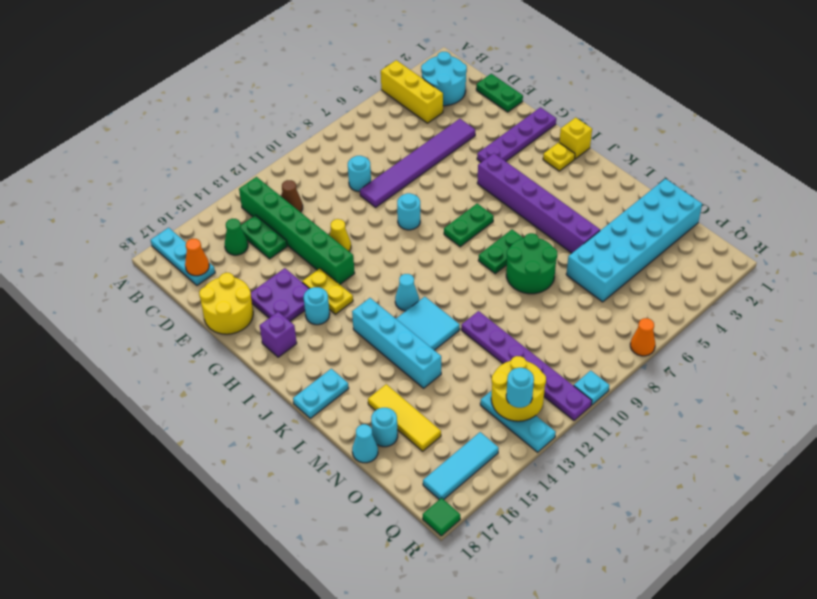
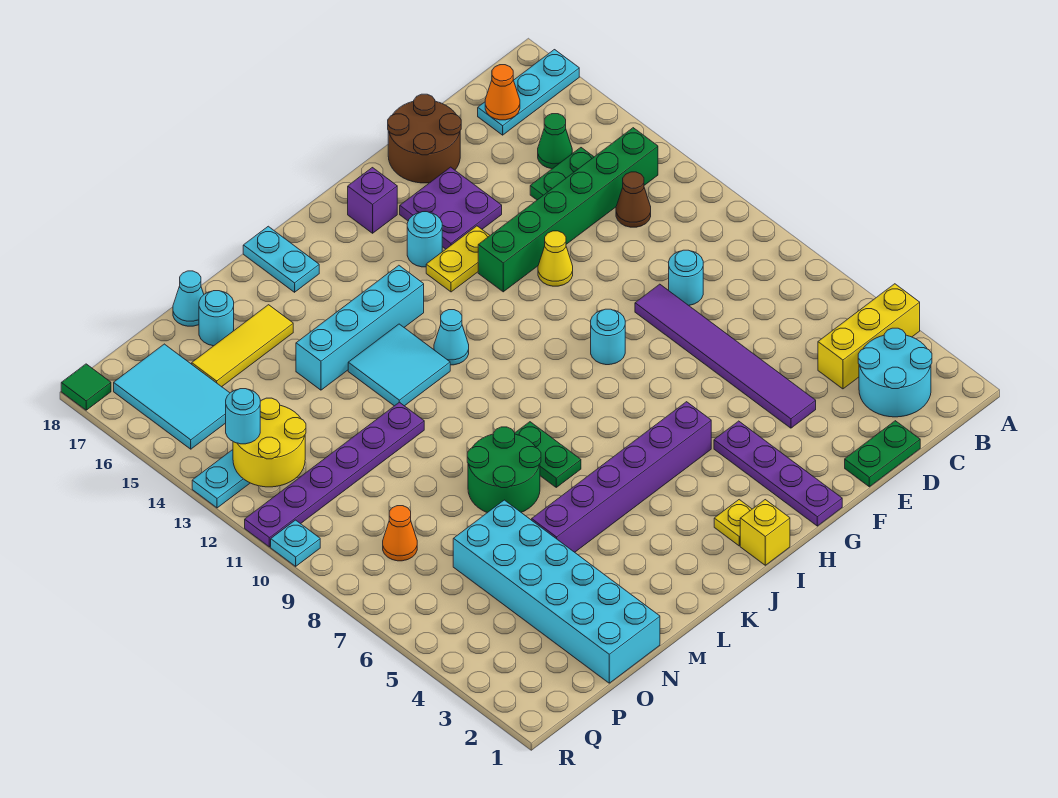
yellow 2x2 round brick [199,273,253,334] -> brown 2x2 round brick [388,94,461,183]
green 1x2 plate [444,204,494,247] -> none
cyan 1x3 tile [423,432,499,500] -> cyan 2x3 tile [114,344,230,449]
orange 1x1 cone [630,318,655,356] -> orange 1x1 cone moved to [383,506,417,561]

